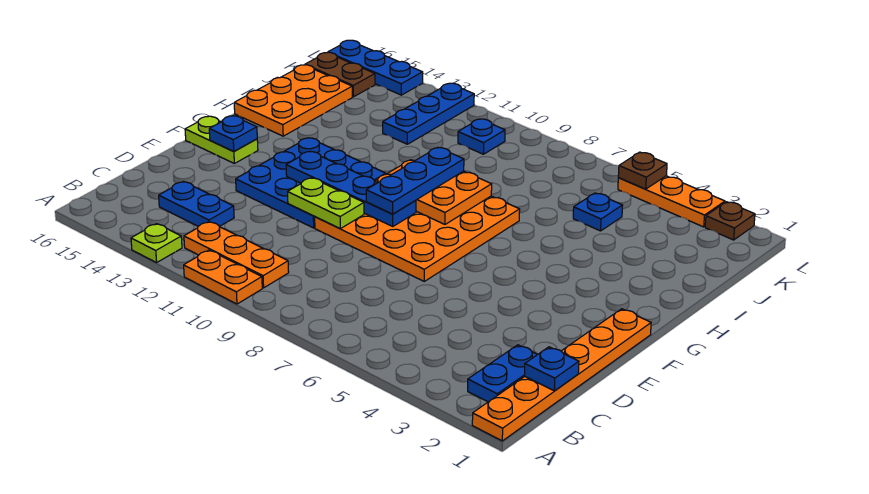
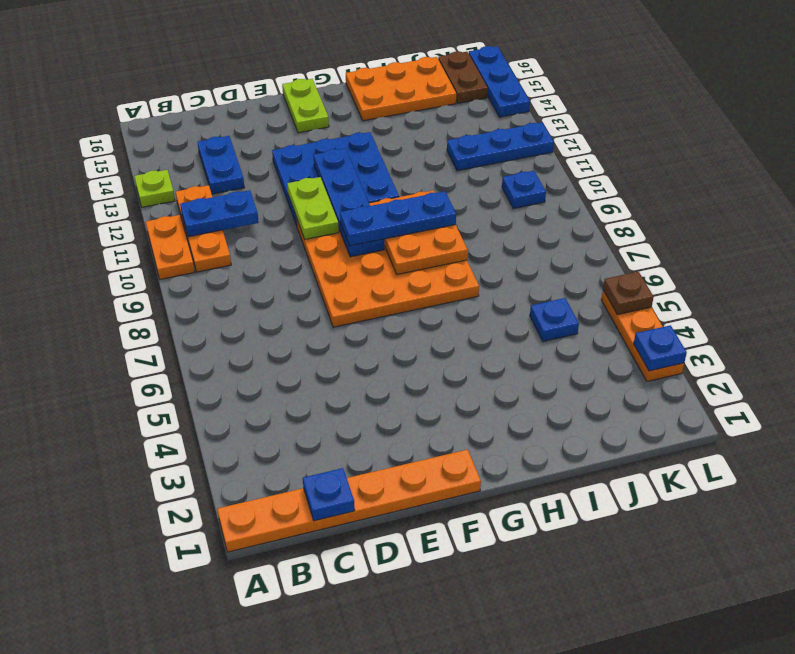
blue 1x2 plate [468,345,538,402] -> blue 1x2 plate moved to [180,190,259,237]
blue 1x1 plate [209,116,257,152] -> blue 1x1 plate moved to [634,325,687,371]
brown 1x1 plate [705,202,755,240] -> none

